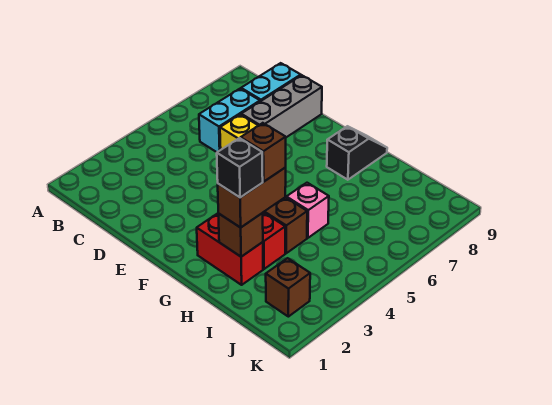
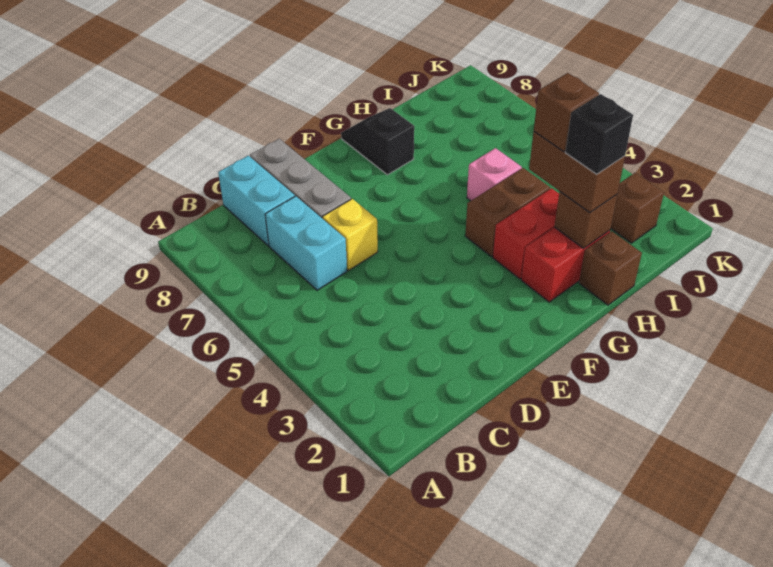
none -> brown 1x1 brick [579,231,642,305]

